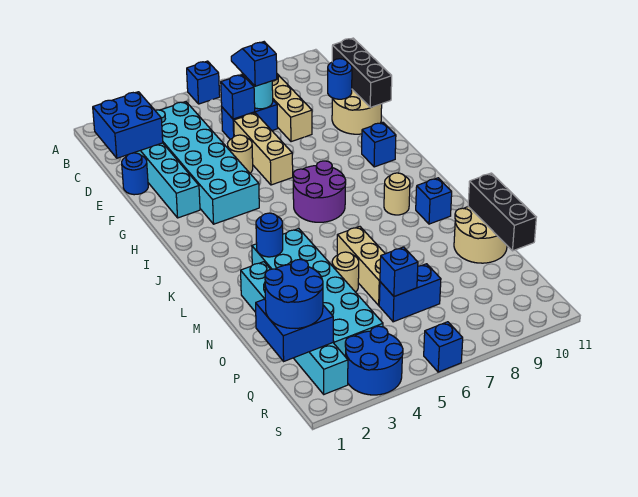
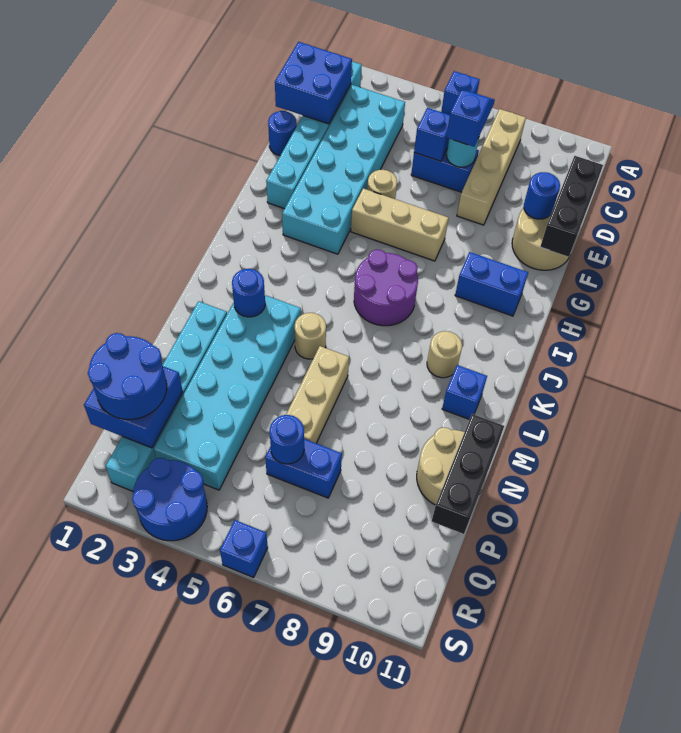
tan 1x3 brick [234,113,293,185] -> tan 1x3 brick turned to [351,188,448,261]
blue 1x1 brick [362,122,396,167] -> blue 1x2 brick [455,252,528,316]
tan 1x1 round brick [332,252,359,292] -> tan 1x1 round brick moved to [295,313,326,359]
blue 1x1 brick [380,247,418,296] -> blue 1x1 round brick [270,415,304,464]

